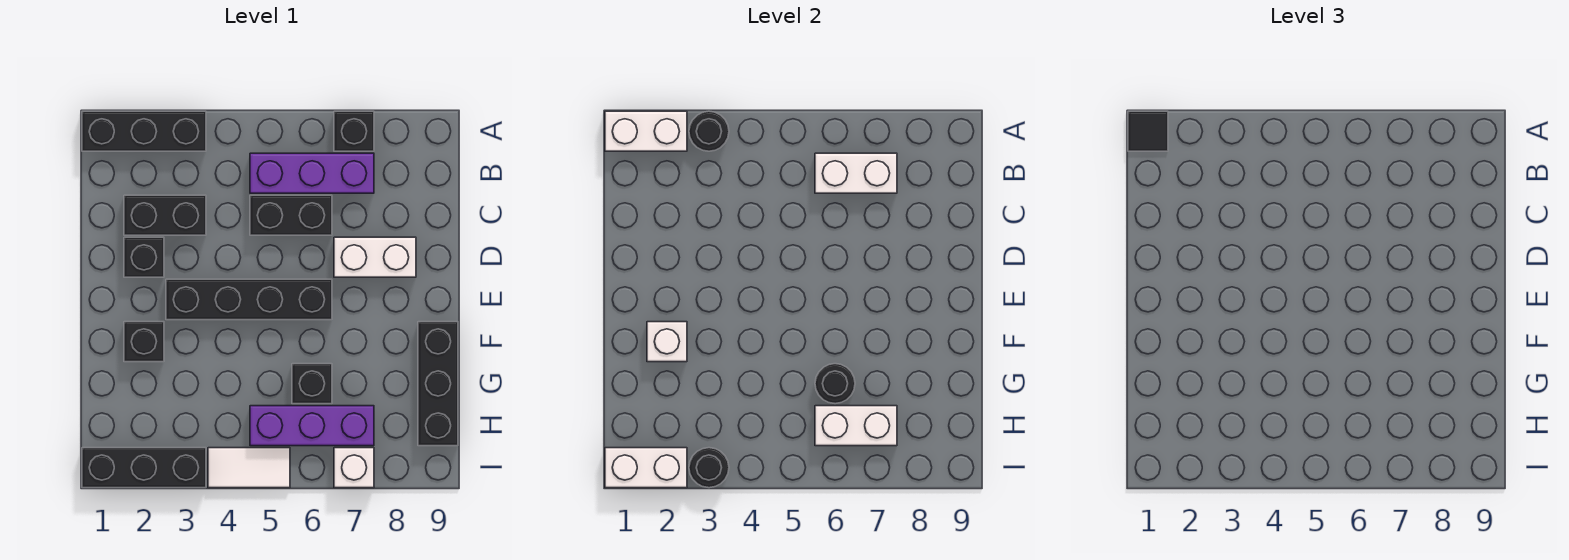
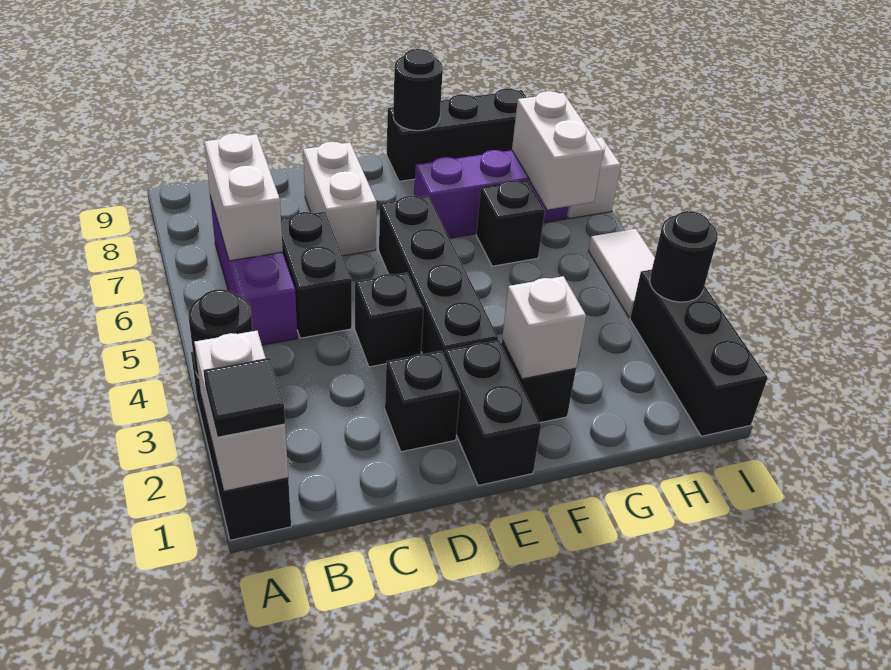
black 1x1 brick [334,111,374,151] -> black 1x1 brick moved to [355,272,424,367]
black 1x2 brick [124,195,206,235] -> black 1x2 brick moved to [444,340,541,486]
black 1x1 round brick [815,364,855,404] -> black 1x1 round brick moved to [393,49,443,131]
purple 1x3 brick [250,406,374,446] -> purple 1x3 brick turned to [414,150,568,238]
white 1x2 brick [605,448,687,488] -> none

